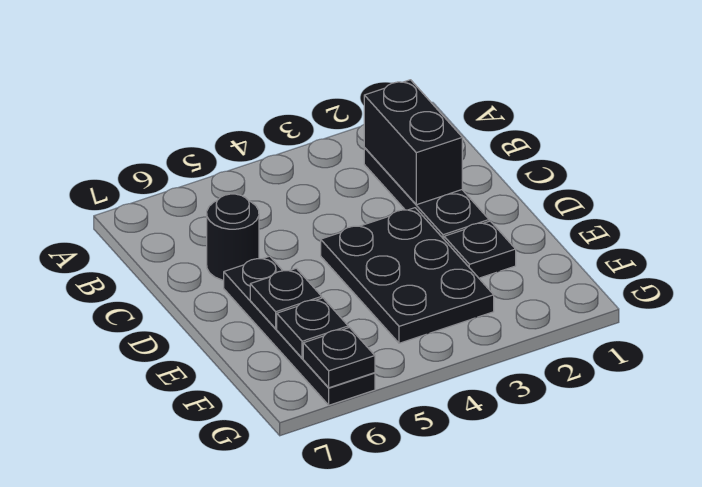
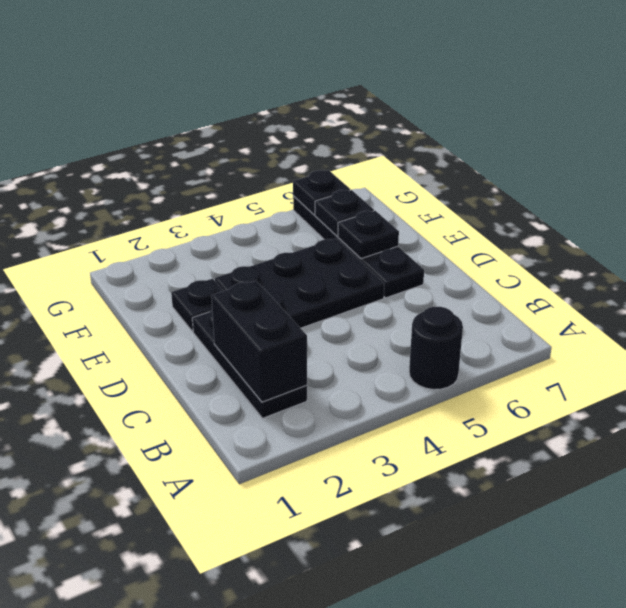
black 1x1 round brick [207,194,259,280] -> black 1x1 round brick moved to [409,307,463,390]
black 2x3 plate [321,208,494,343] -> black 2x3 plate turned to [215,239,384,328]

